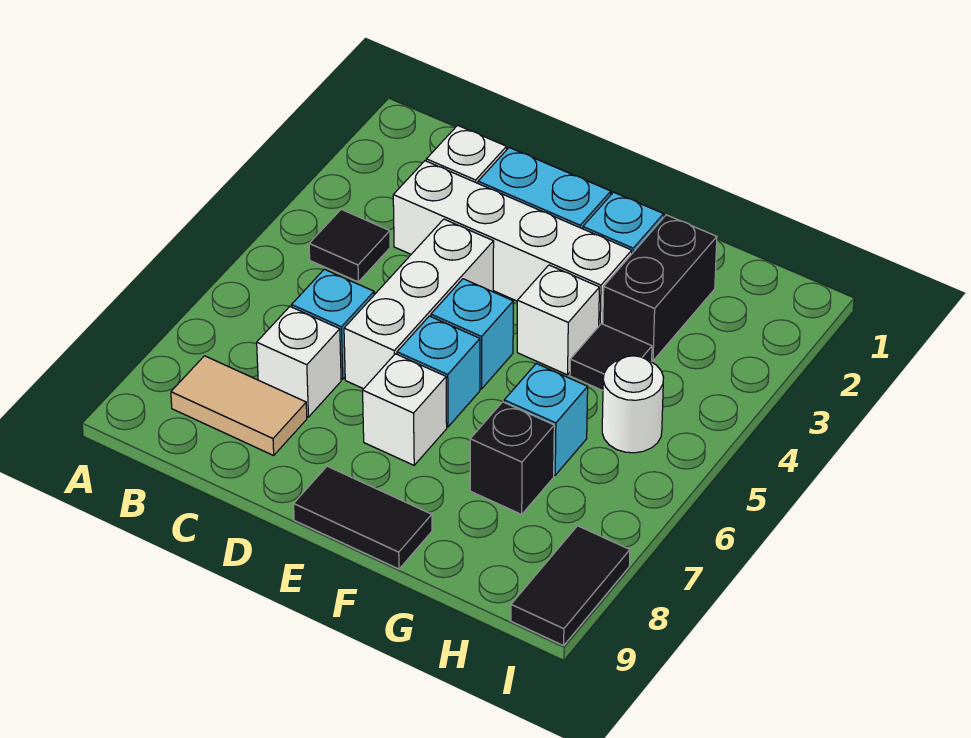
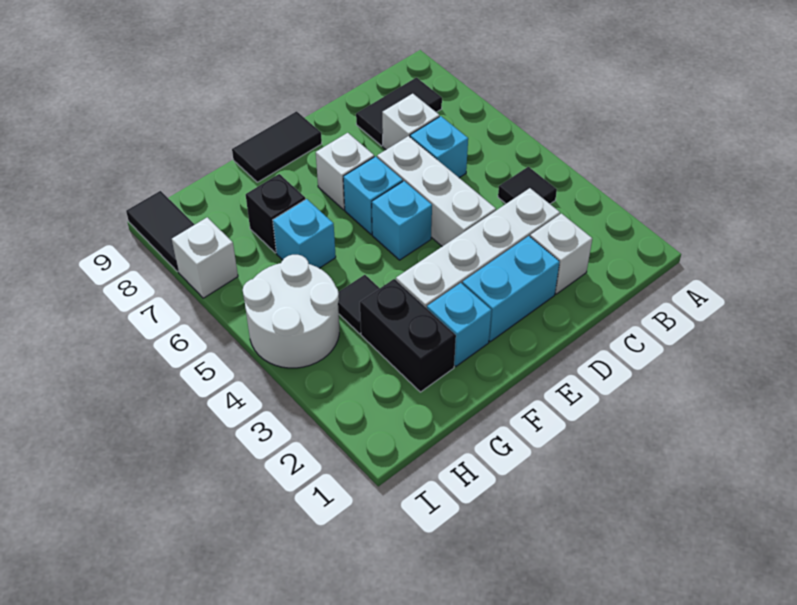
tan 1x2 tile [171,356,307,455] -> black 1x2 tile [356,78,442,146]
white 1x1 brick [517,265,599,375] -> white 1x1 brick moved to [172,217,238,298]
white 1x1 round brick [602,356,664,453] -> white 2x2 round brick [243,255,339,368]

